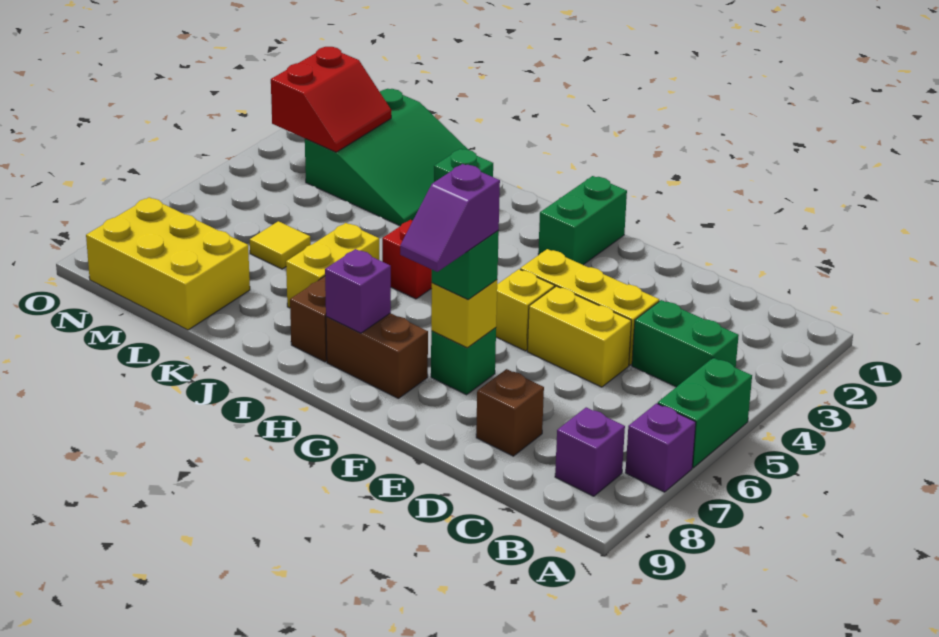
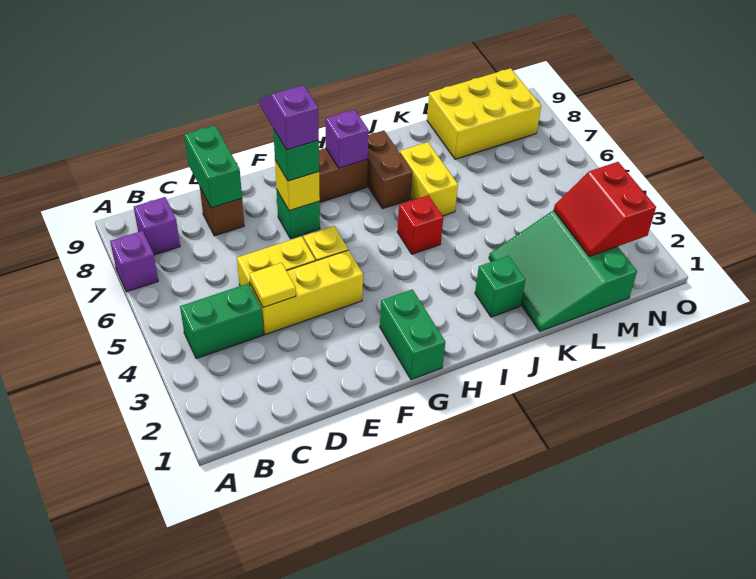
green 1x2 brick [658,358,752,468] -> green 1x2 brick moved to [184,126,242,208]
yellow 1x1 tile [250,221,311,269] -> yellow 1x1 tile moved to [249,263,296,308]

